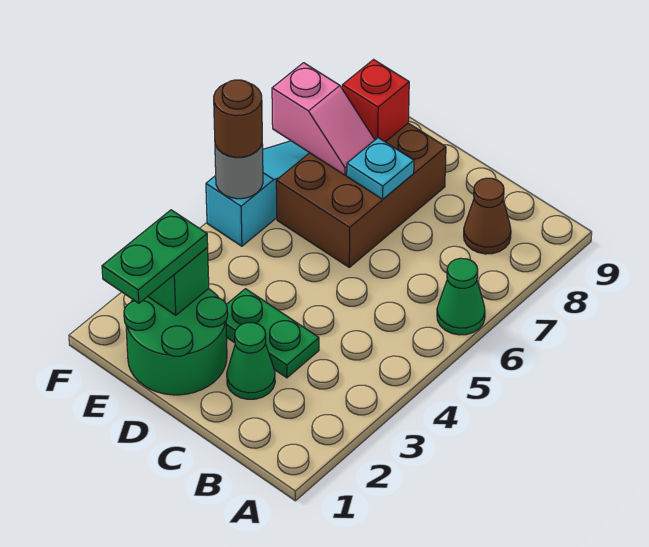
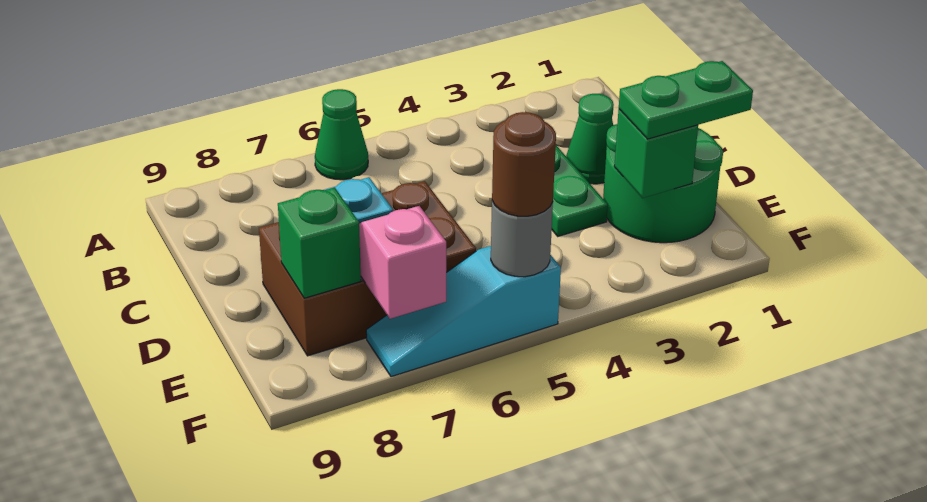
brown 1x1 cone [464,178,511,254] -> none
red 1x1 brick [342,60,409,142] -> green 1x1 brick [278,188,361,298]

